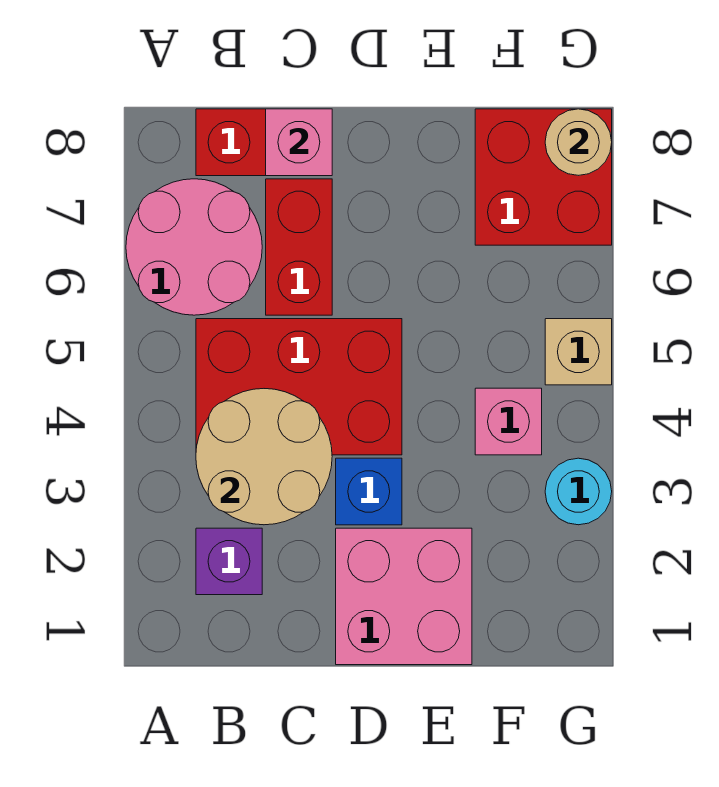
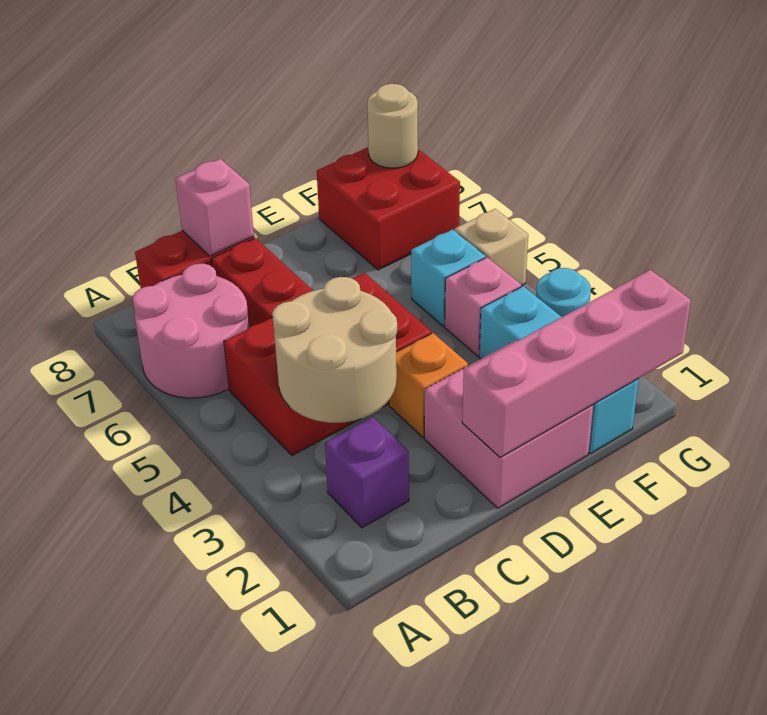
none -> pink 1x4 brick [462,270,691,457]
blue 1x1 brick [336,458,402,525] -> orange 1x1 brick [389,333,468,437]
none -> cyan 1x3 brick [479,286,639,454]
none -> cyan 1x1 brick [411,229,486,326]

